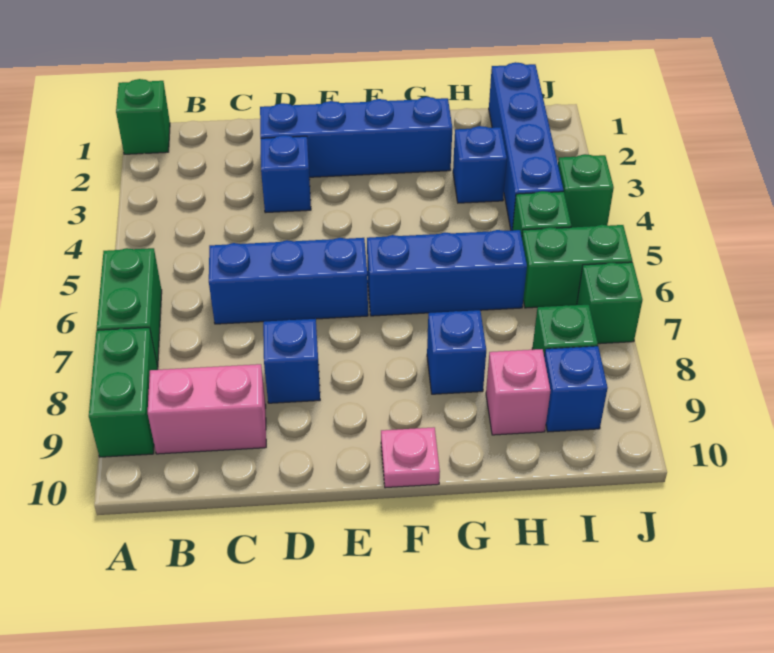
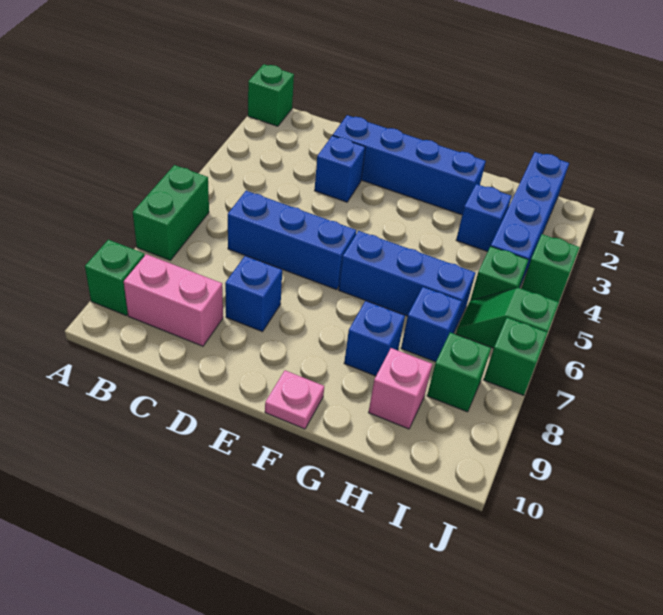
green 1x2 brick [89,328,158,457] -> green 1x1 brick [85,240,145,315]
green 1x2 brick [522,225,632,308] -> green 1x2 slope [456,288,559,348]
blue 1x1 brick [544,346,608,432] -> blue 1x1 brick moved to [401,287,462,362]

